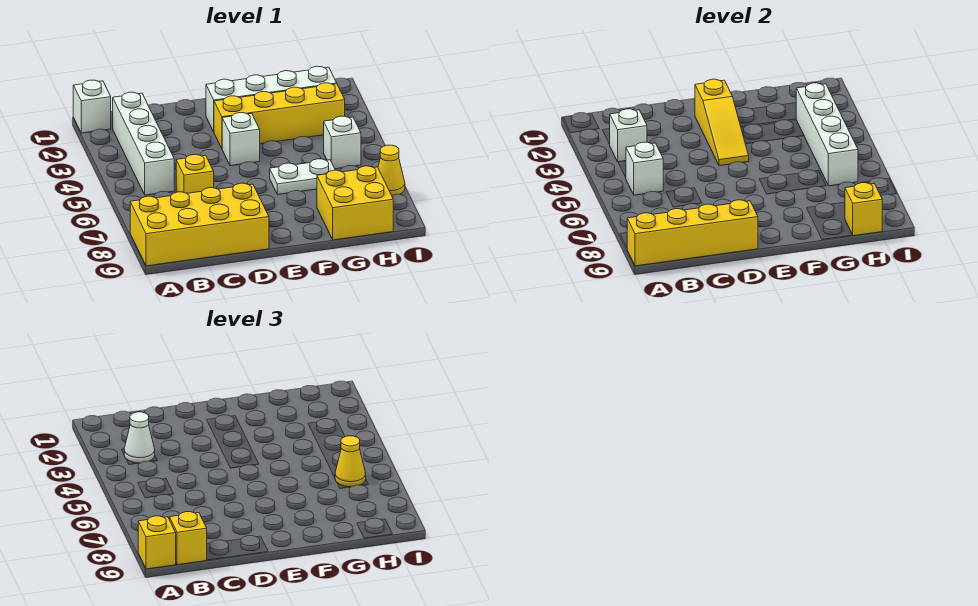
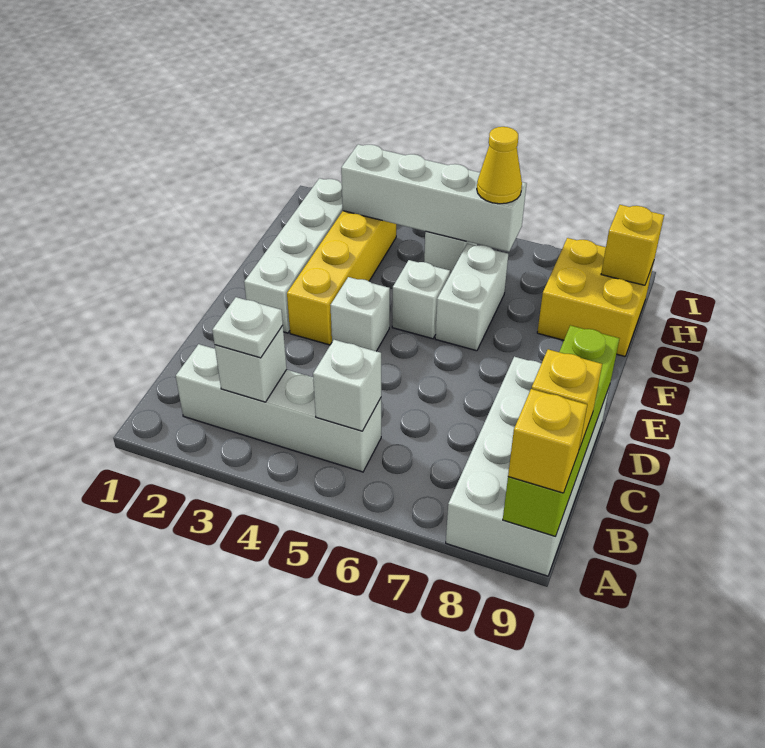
white 1x1 brick [73,80,111,133] -> white 1x1 brick moved to [392,260,450,339]
yellow 2x4 brick [130,183,269,266] -> white 2x4 brick [446,357,610,576]
yellow 1x4 brick [627,200,758,266] -> lime 1x4 brick [503,325,620,537]
white 1x1 cone [124,412,155,463] -> white 1x1 plate [212,297,283,358]
yellow 1x1 brick [176,155,214,193] -> none
yellow 1x3 slope [695,79,749,166] -> none
white 1x2 plate [270,159,335,195] -> white 1x2 brick [435,243,508,351]
yellow 1x1 cone [378,145,405,195] -> none

